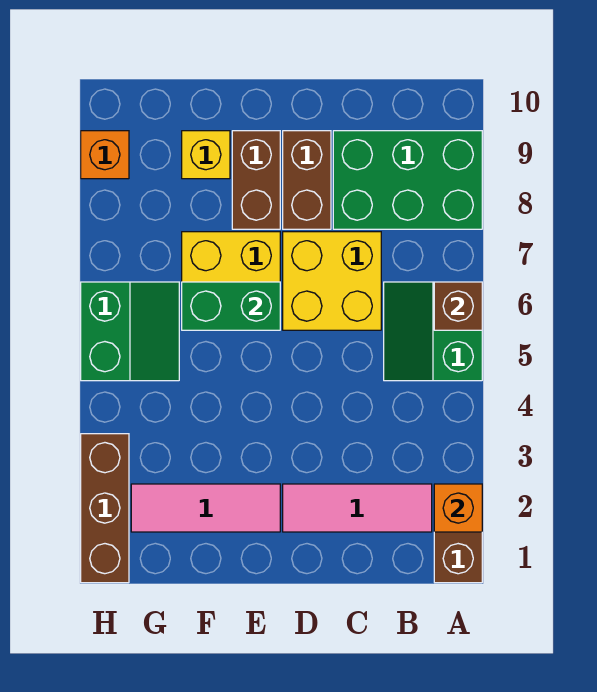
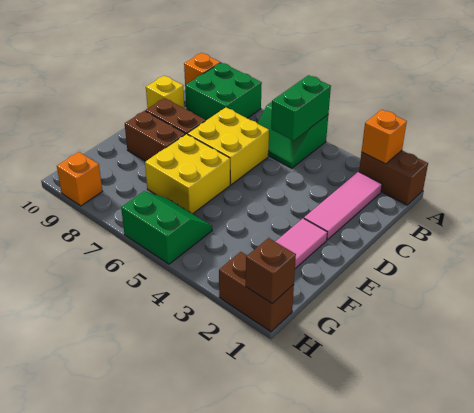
brown 1x1 brick [434,282,482,330] -> brown 1x1 brick moved to [246,238,296,303]
green 2x3 brick [333,131,482,229] -> green 2x2 brick [185,63,262,121]
none -> orange 1x1 brick [184,53,220,85]
green 1x2 brick [182,282,280,330] -> green 1x2 brick moved to [271,75,331,140]
yellow 1x1 brick [182,131,230,179] -> yellow 1x1 brick moved to [146,76,184,108]
brown 1x3 brick [81,434,129,583] -> brown 1x2 brick [219,252,294,332]

